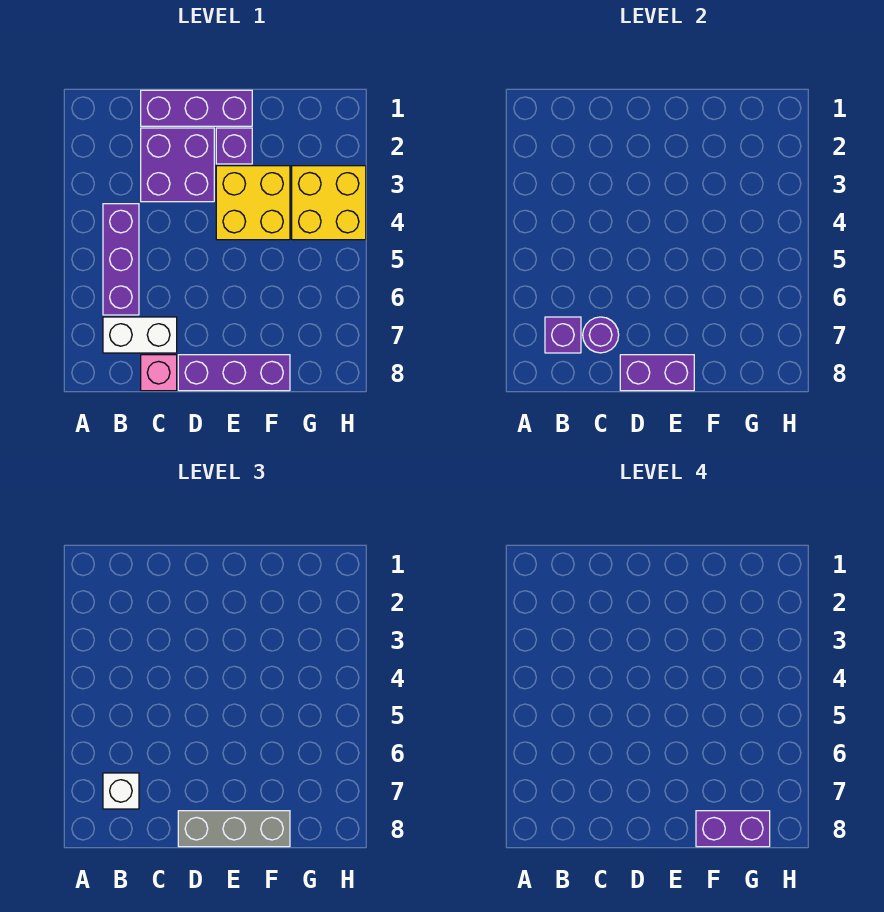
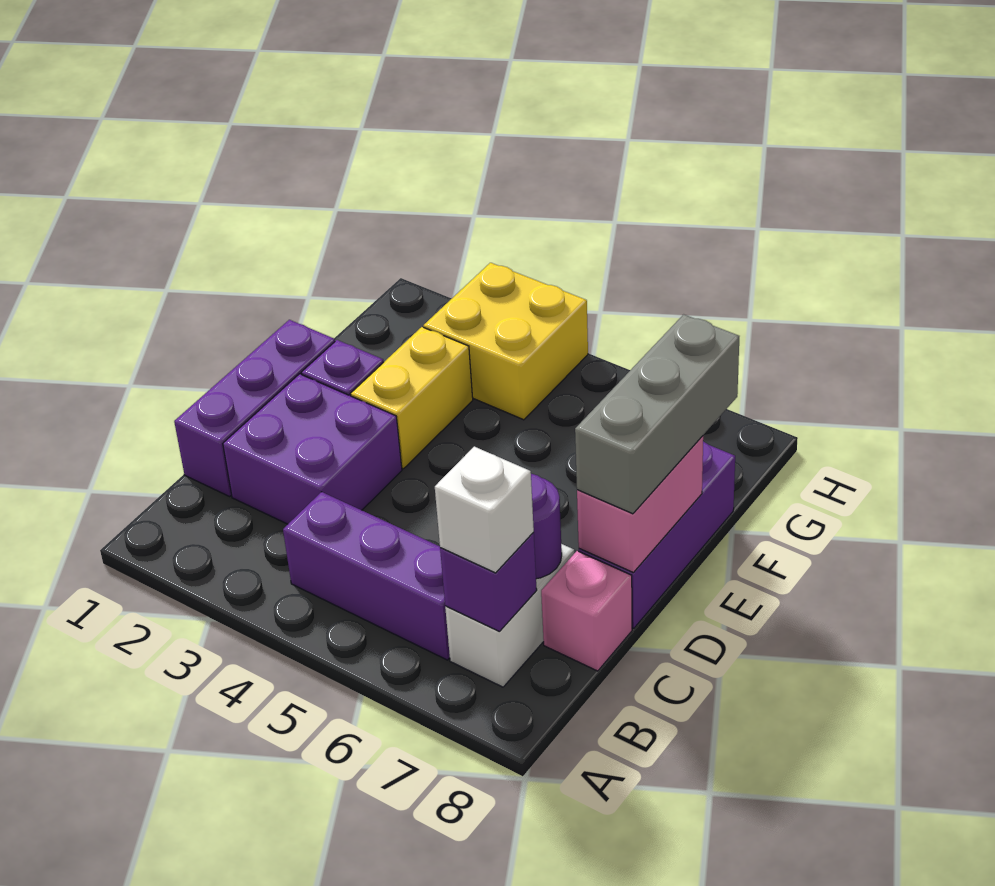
purple 1x2 brick [620,355,694,391] -> pink 1x2 brick [577,436,703,572]
yellow 2x2 brick [216,166,290,240] -> yellow 1x2 brick [350,327,473,469]
purple 1x2 brick [696,811,770,847] -> none

